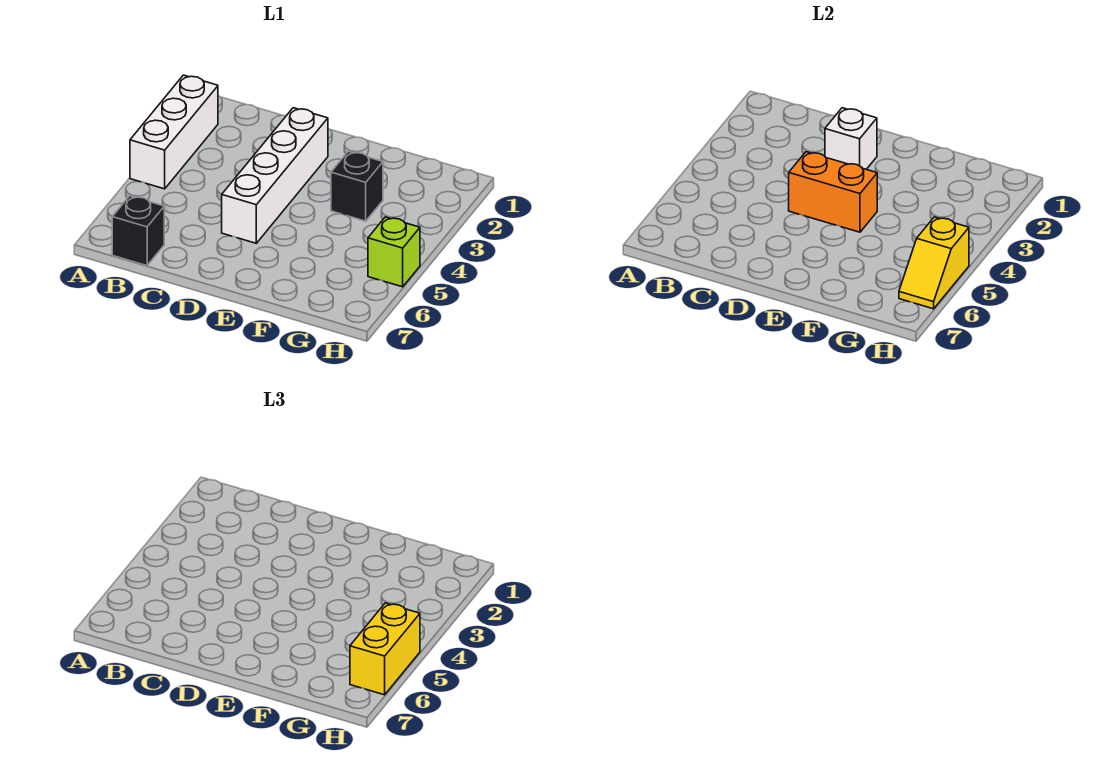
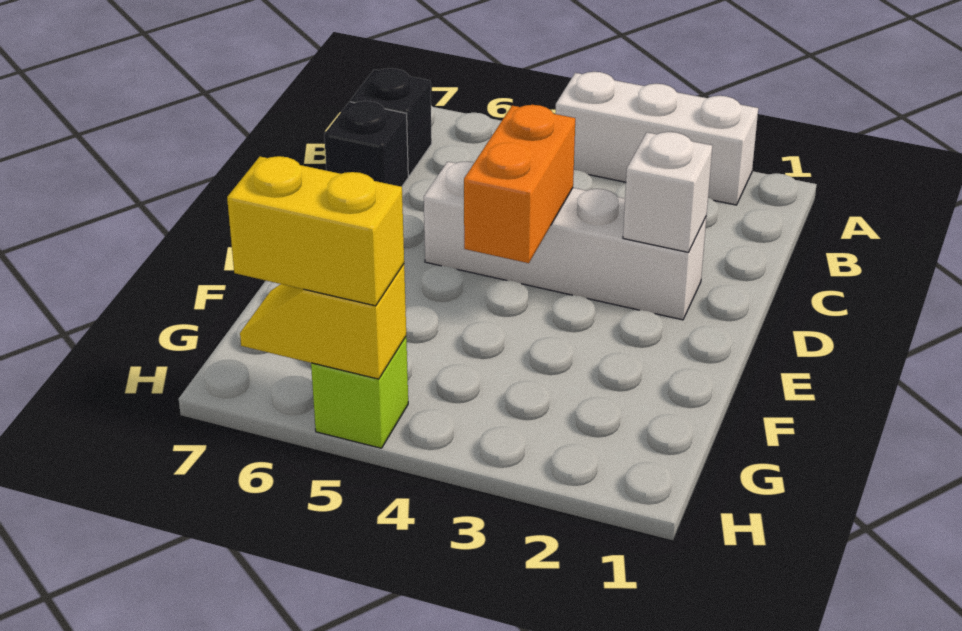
black 1x1 brick [331,151,383,221] -> black 1x1 brick moved to [324,101,408,187]

